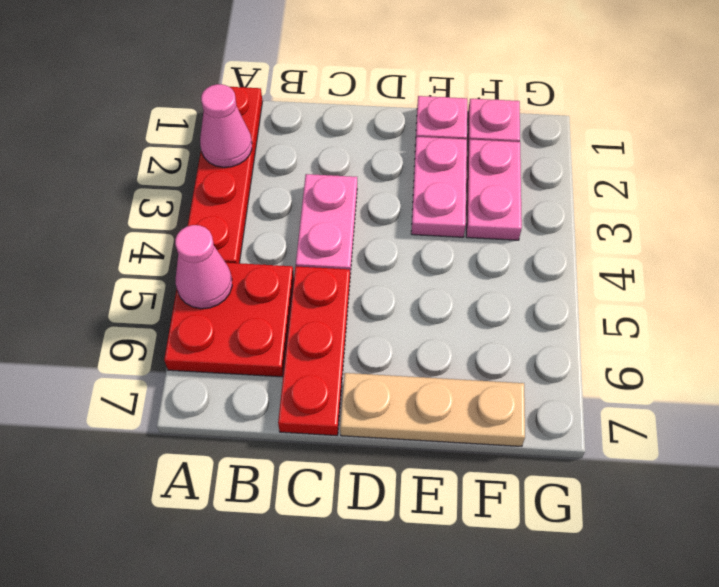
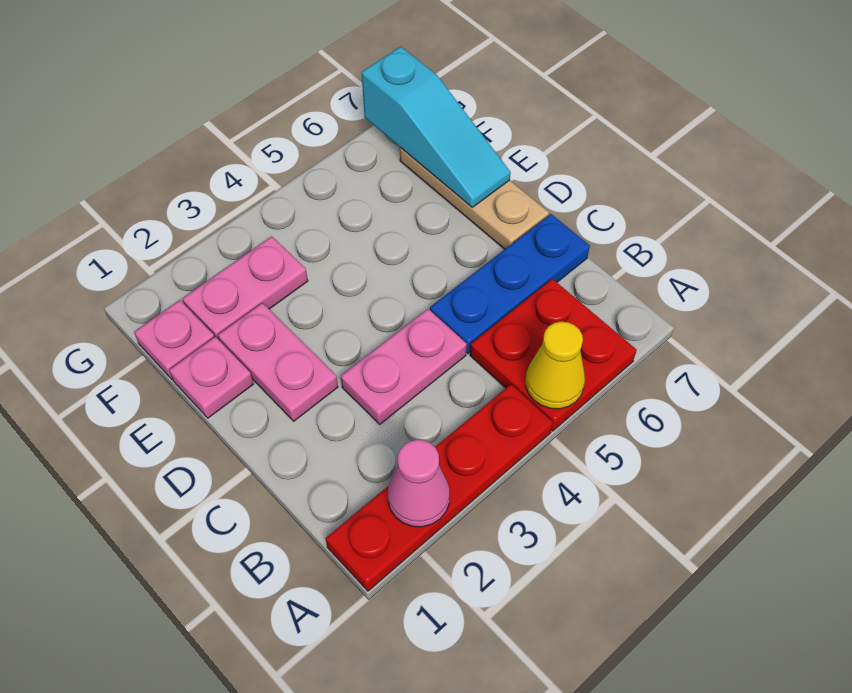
pink 1x1 cone [175,225,232,309] -> yellow 1x1 cone [526,322,585,409]
red 1x3 plate [278,266,350,436] -> blue 1x3 plate [430,214,590,354]
pink 1x2 plate [411,137,467,237] -> pink 1x2 plate turned to [218,303,338,421]
none -> cyan 1x3 slope [362,46,511,207]

